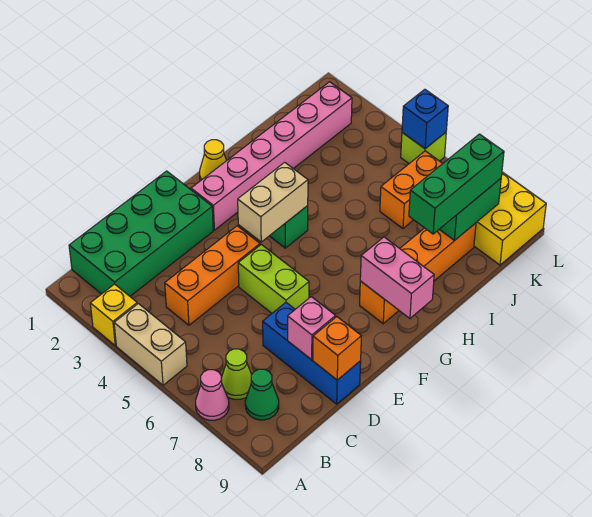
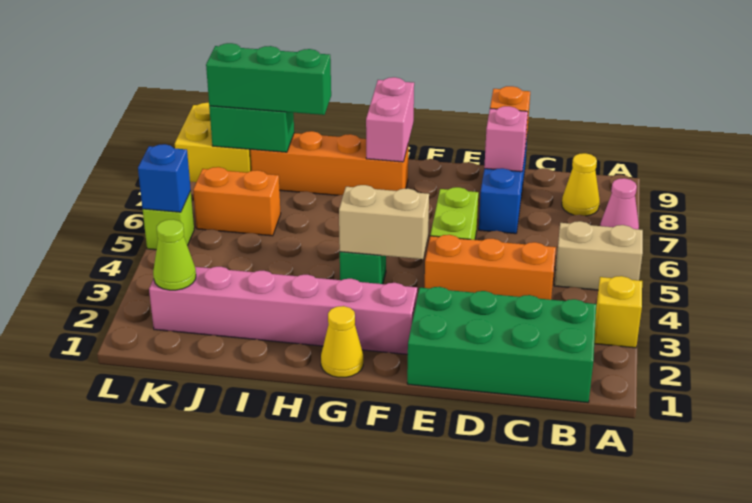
tan 1x2 brick [114,304,187,385] -> tan 1x2 brick turned to [554,221,643,290]
lime 1x1 cone [221,349,252,399] -> lime 1x1 cone moved to [153,219,196,290]
green 1x1 cone [245,369,279,420] -> yellow 1x1 cone [562,153,600,216]

